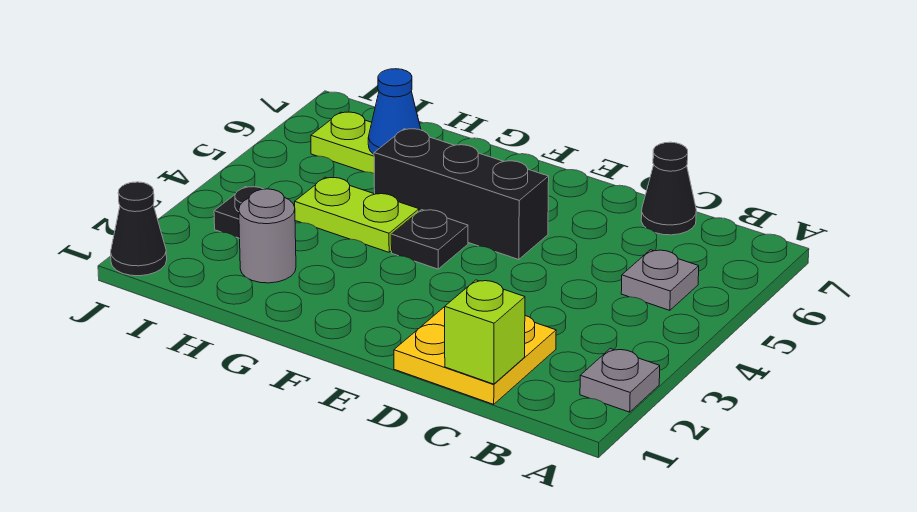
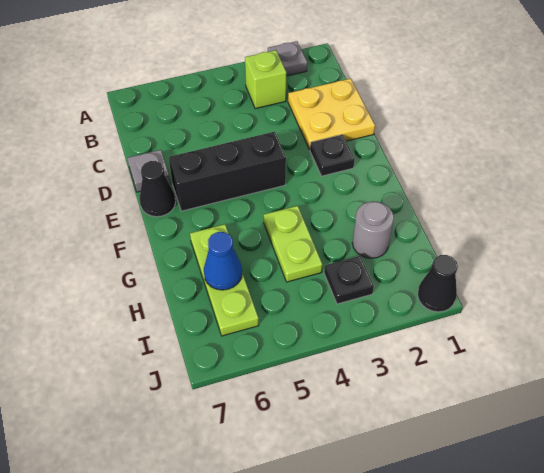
grey 1x1 plate [621,250,699,310] -> grey 1x1 plate moved to [127,150,170,192]
lime 1x1 brick [445,280,525,384] -> lime 1x1 brick moved to [245,50,286,109]
black 1x1 cone [641,142,696,235] -> black 1x1 cone moved to [140,161,176,217]
black 1x3 brick [374,129,549,260] -> black 1x3 brick turned to [169,132,286,211]
black 1x1 plate [391,210,468,269] -> black 1x1 plate moved to [310,135,355,176]

